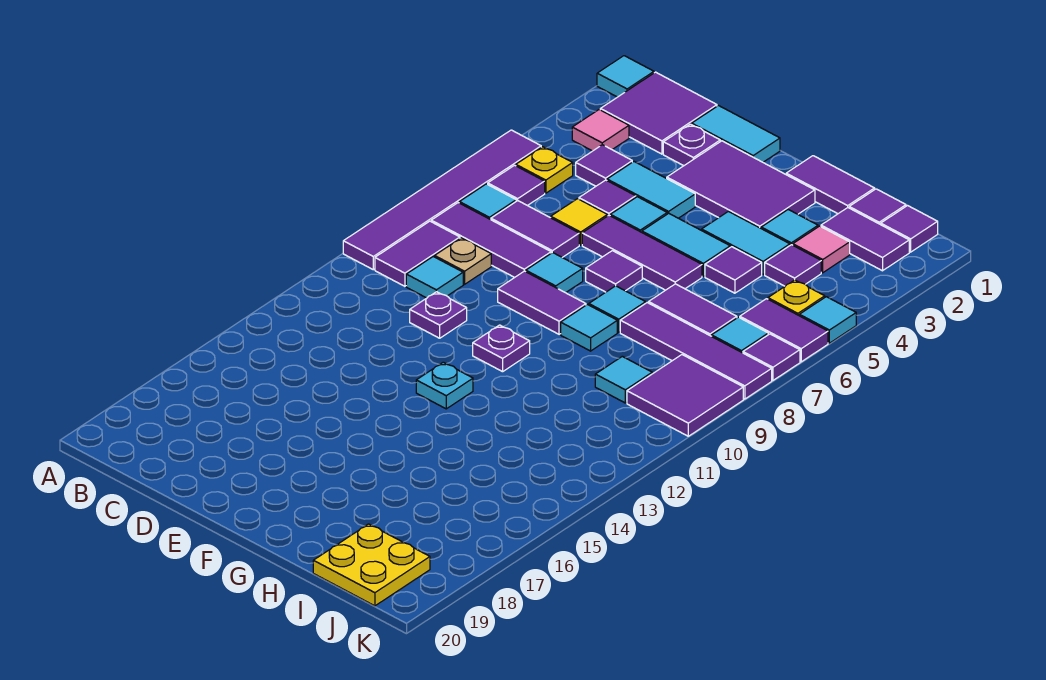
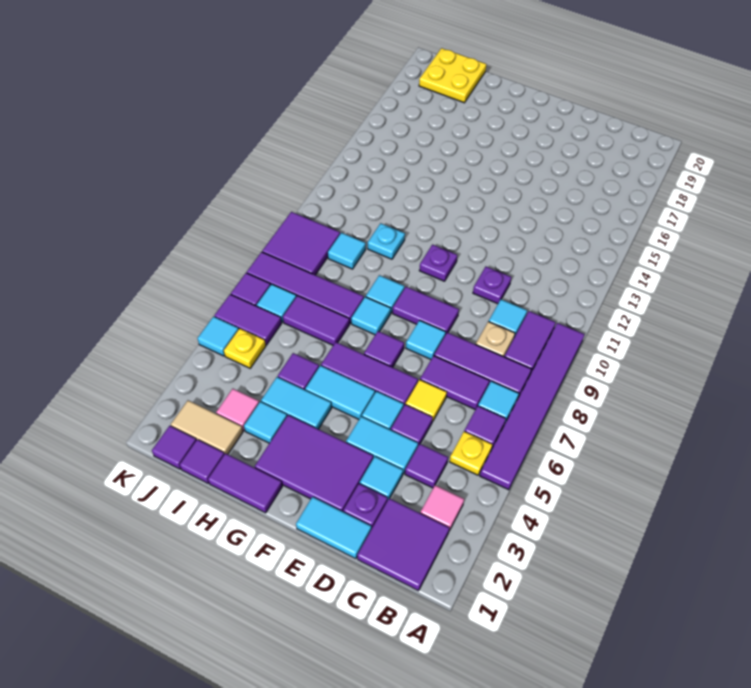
cyan 1x1 tile [597,56,654,97] -> cyan 1x1 tile moved to [360,457,403,501]
cyan 1x1 plate [416,362,473,409] -> cyan 1x1 plate moved to [368,223,405,259]
purple 1x2 tile [821,208,909,271] -> tan 1x2 tile [171,400,243,454]
purple 1x1 tile [765,245,821,286] -> none

